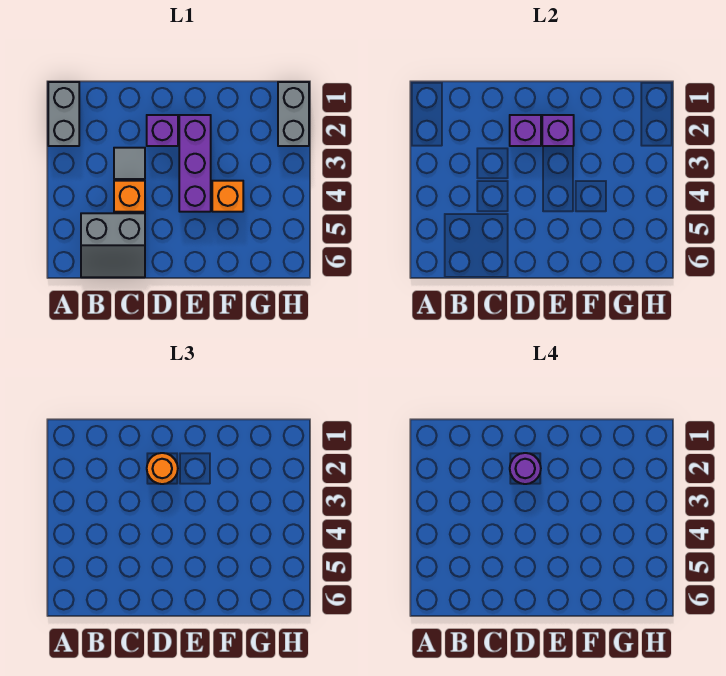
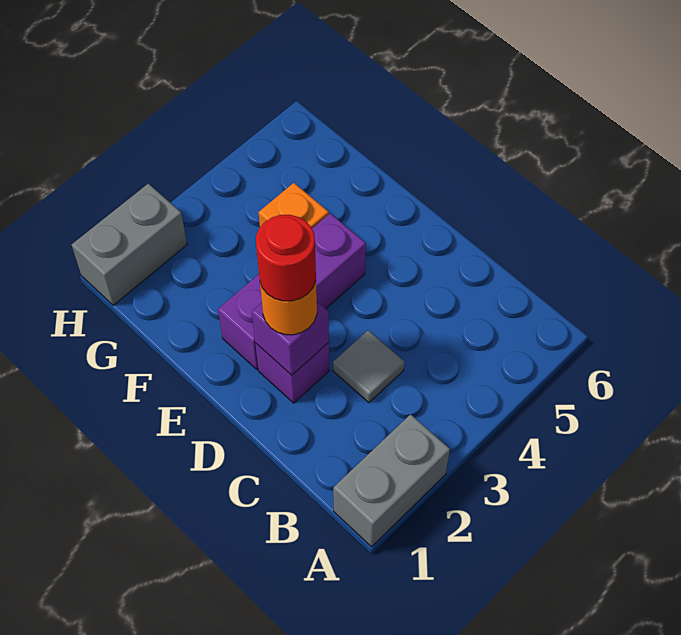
grey 2x2 slope [81,213,145,277] -> none
orange 1x1 brick [114,181,145,212] -> none
purple 1x1 round brick [510,453,541,484] -> red 1x1 round brick [256,215,316,301]
purple 1x1 brick [542,115,574,146] -> none

